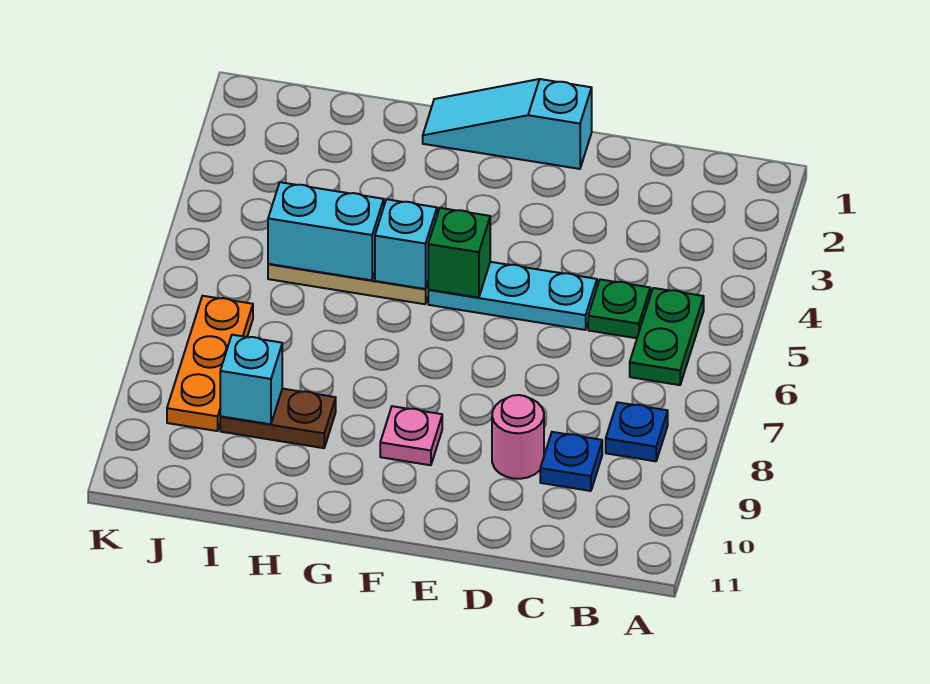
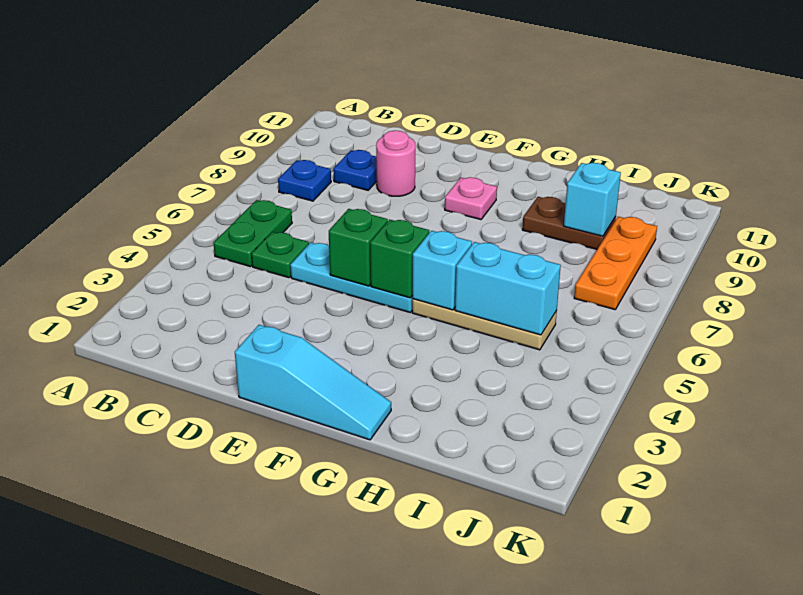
none -> green 1x1 brick [329,209,388,286]

